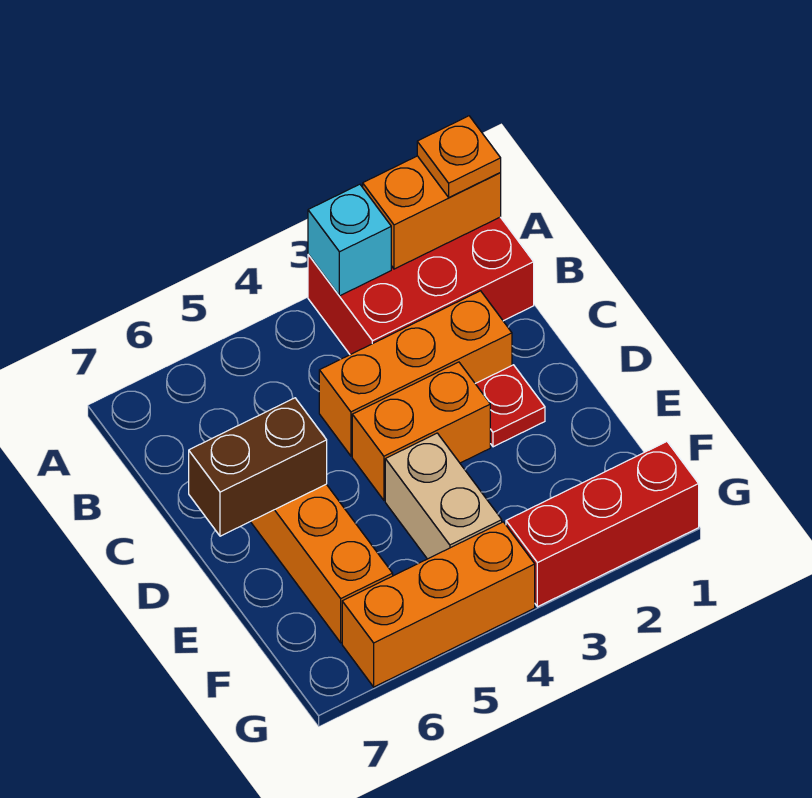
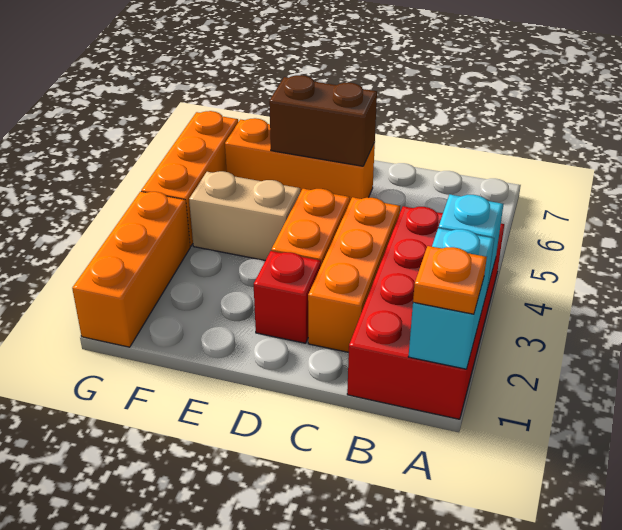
red 2x3 brick [308,217,534,355] -> red 2x4 brick [347,206,504,419]
orange 1x2 brick [363,156,501,269] -> cyan 1x2 brick [408,228,494,369]
red 1x1 plate [475,365,545,447] -> red 1x1 brick [254,251,321,343]
brown 1x2 brick [189,398,327,536] -> brown 1x2 brick turned to [269,75,377,166]
red 1x3 brick [506,442,699,607] -> orange 1x3 brick [72,192,190,347]

